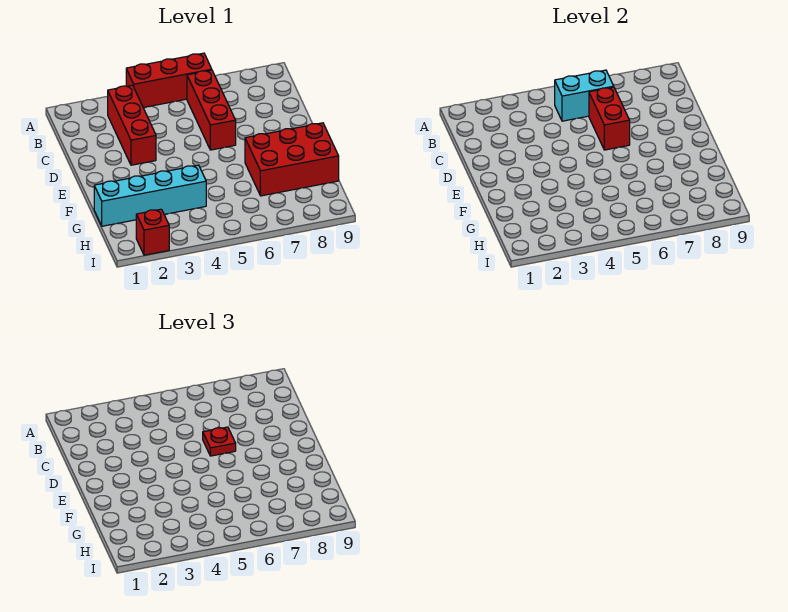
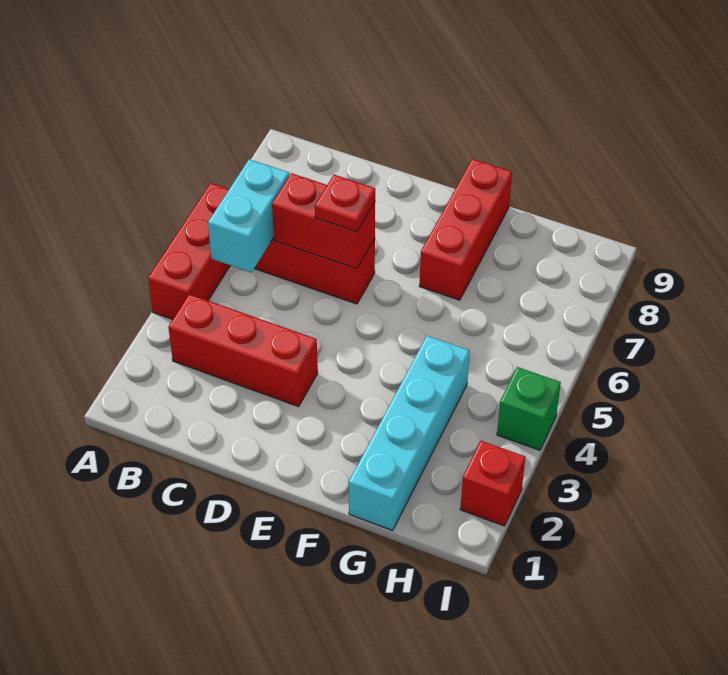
red 2x3 brick [245,123,339,196] -> red 1x3 brick [420,159,512,300]
none -> green 1x1 brick [497,367,561,450]

